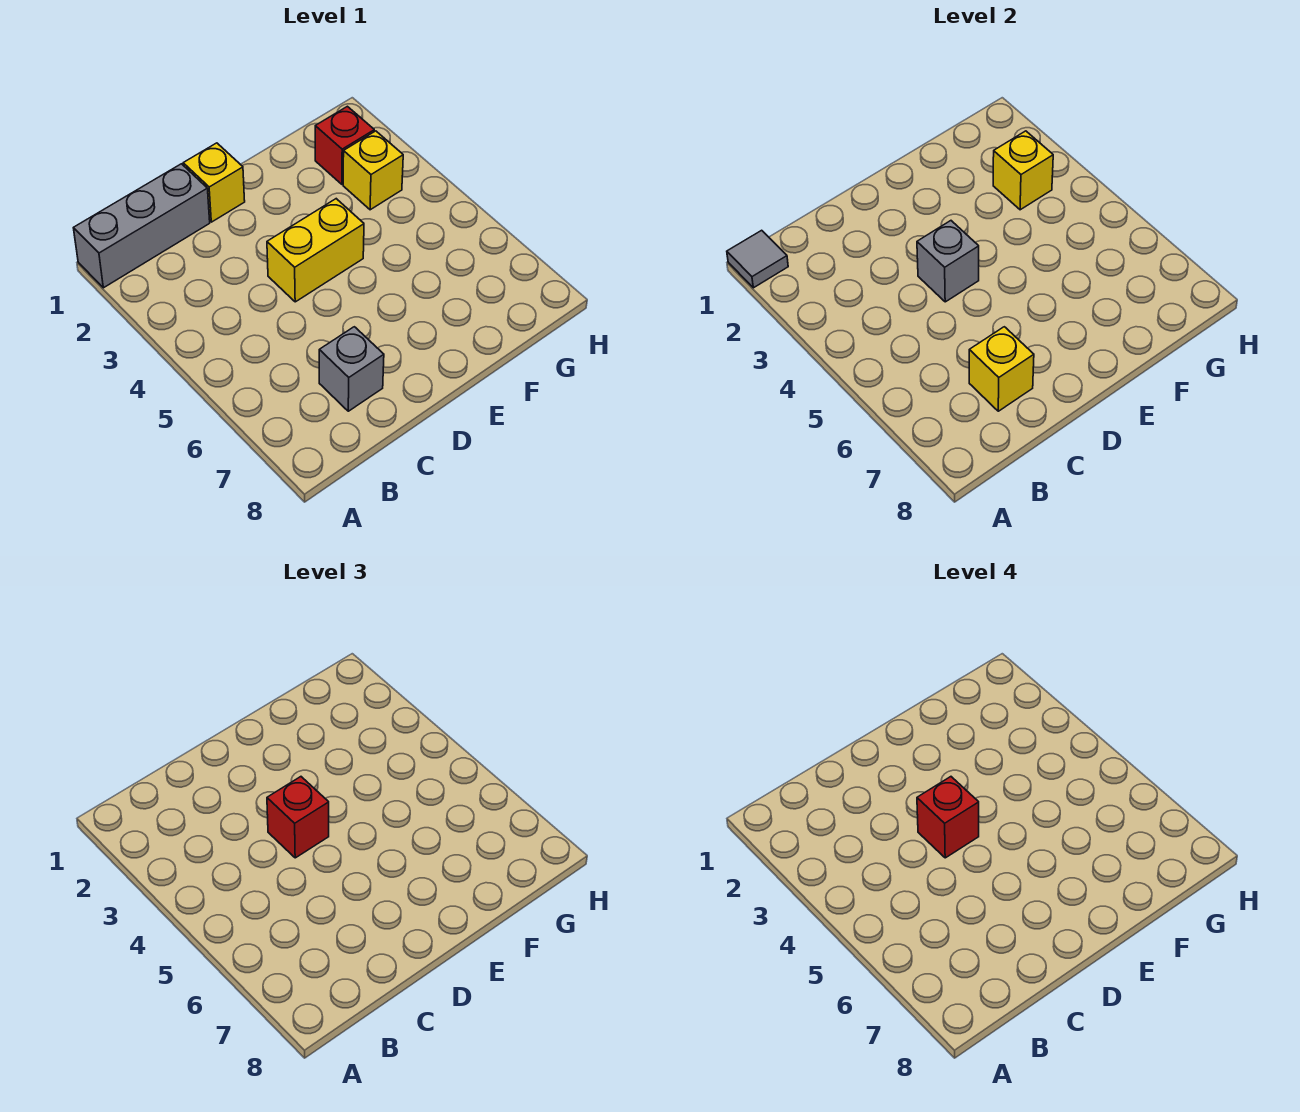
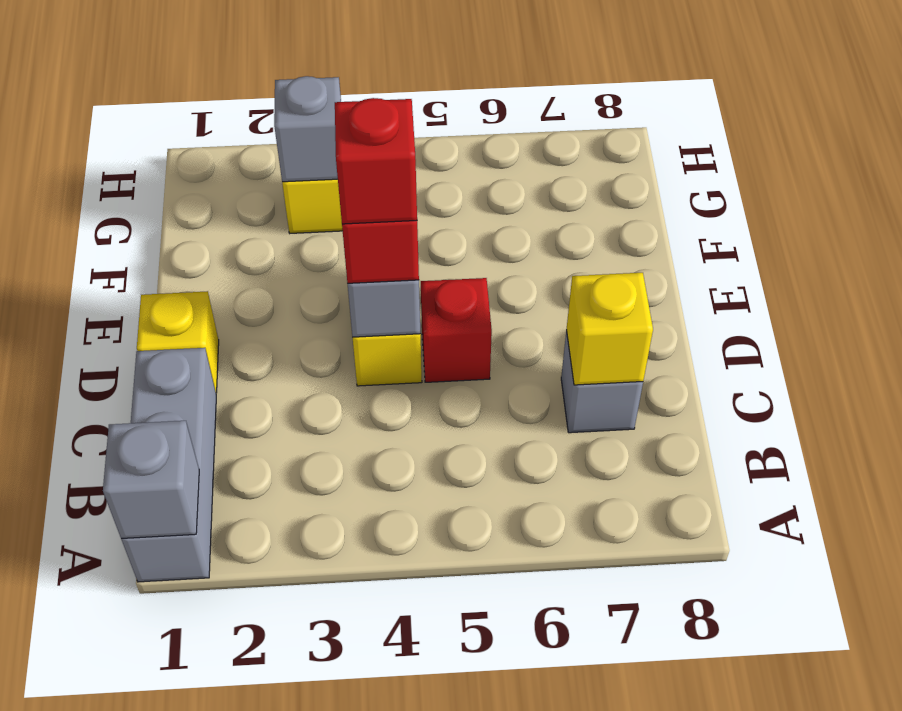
grey 1x1 tile [727,230,788,288] -> grey 1x1 brick [103,421,199,539]
red 1x1 brick [315,106,374,184] -> red 1x1 brick moved to [421,278,492,382]
yellow 1x1 brick [993,131,1053,210] -> grey 1x1 brick [274,76,341,182]

